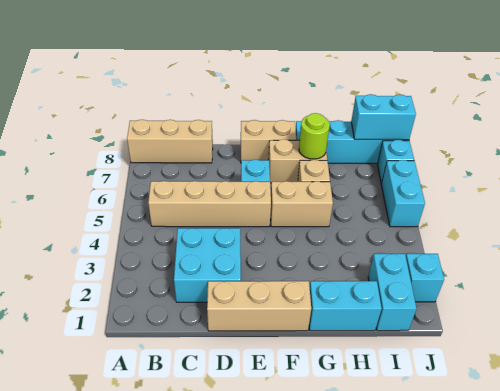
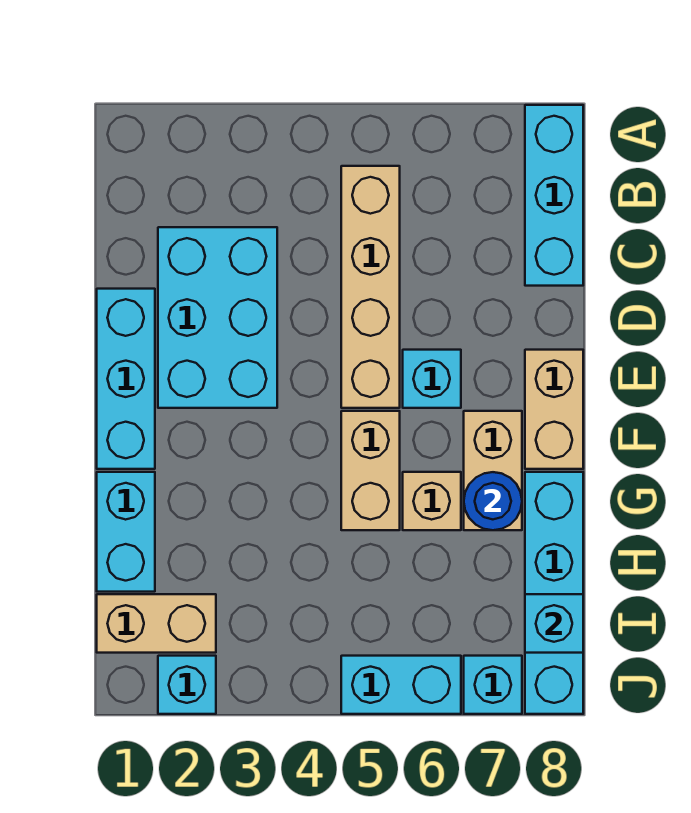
tan 1x3 brick [127,120,213,163] -> cyan 1x3 brick [525,105,583,286]
cyan 2x2 brick [174,228,241,302] -> cyan 2x3 brick [158,227,277,408]
tan 1x3 brick [207,281,311,331] -> cyan 1x3 brick [97,289,155,469]
lime 1x1 round brick [299,113,330,159] -> blue 1x1 round brick [464,472,522,530]
cyan 1x2 brick [368,254,417,331] -> tan 1x2 brick [97,594,216,653]
cyan 1x2 brick [351,94,416,140] -> cyan 1x1 brick [525,594,583,653]

